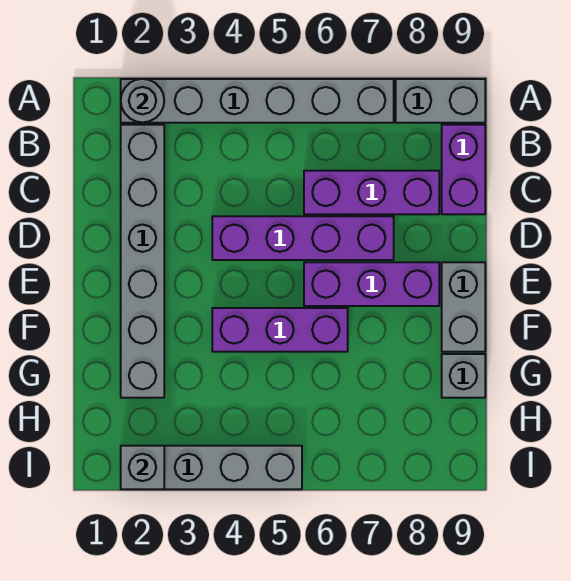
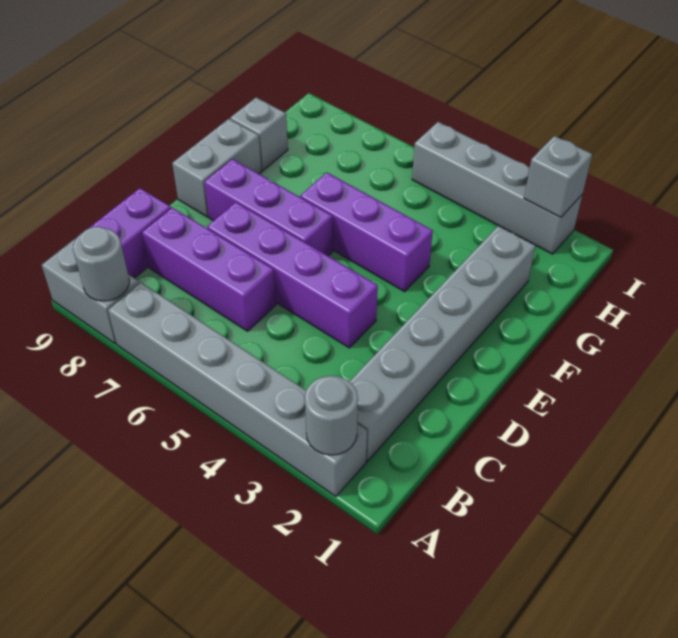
none -> grey 1x1 round brick [73,227,129,301]

